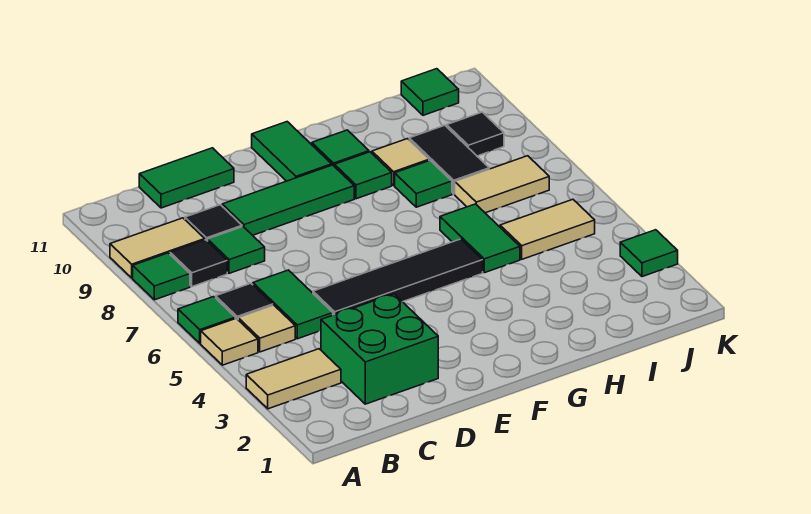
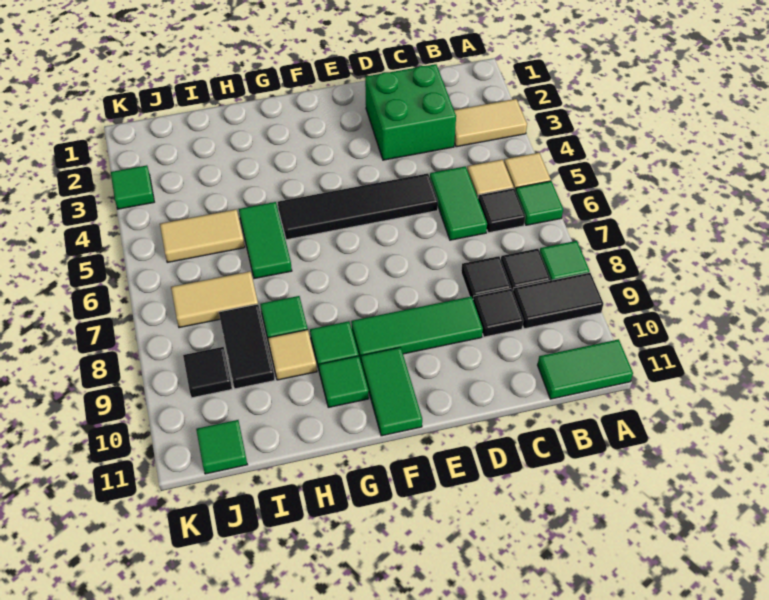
tan 1x2 tile [110,218,205,278] -> black 1x2 tile [513,272,603,329]
green 1x1 tile [208,227,265,273] -> black 1x1 tile [461,256,511,299]
green 1x2 tile [139,148,234,208] -> green 1x2 tile moved to [538,339,633,399]

